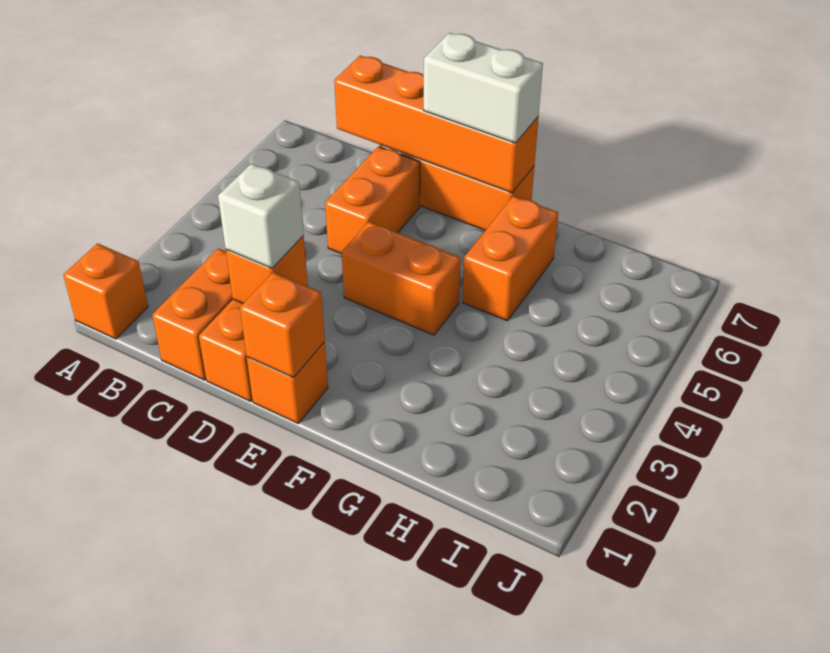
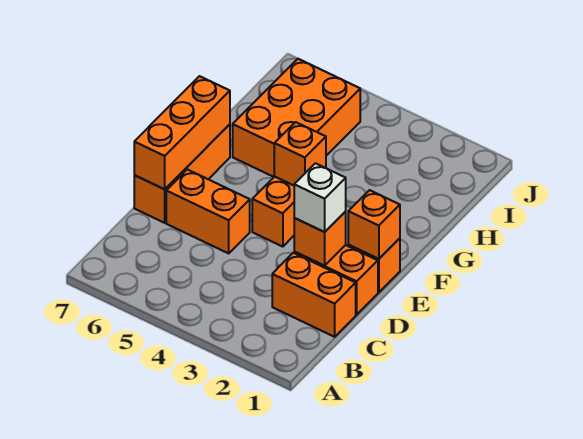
orange 1x1 brick [63,243,148,339] -> orange 1x1 brick moved to [274,122,326,185]
orange 1x4 brick [334,55,538,193] -> orange 1x3 brick [134,76,230,189]
white 1x2 brick [424,33,543,143] -> none
orange 1x2 brick [463,196,558,321] -> orange 2x3 brick [233,59,360,177]

